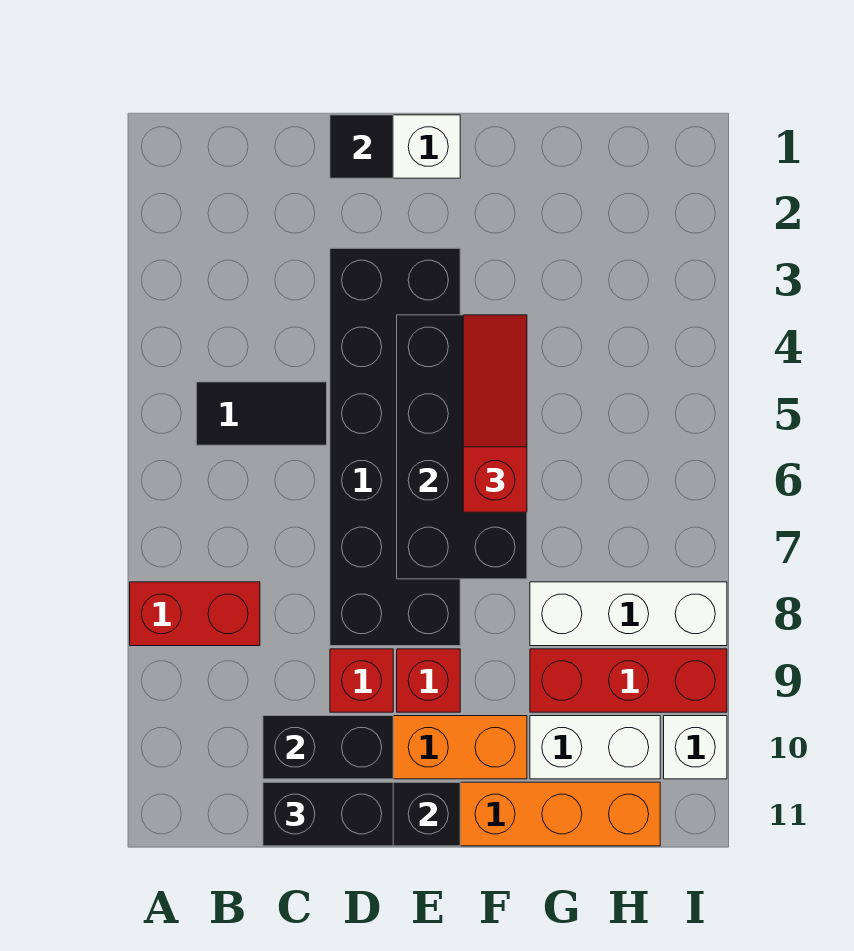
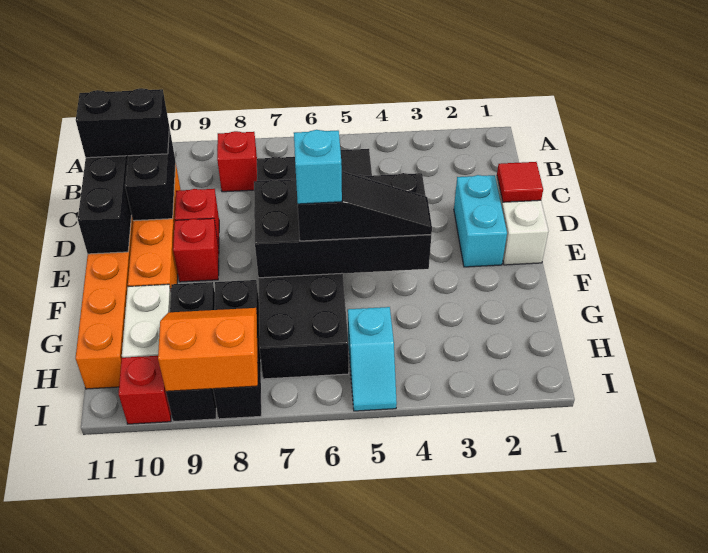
red 1x2 brick [130,582,260,646] -> red 1x1 brick [217,131,257,192]
black 1x2 brick [263,782,393,846] -> black 1x2 brick turned to [76,88,169,158]
black 1x1 tile [330,115,393,178] -> red 1x1 tile [497,162,543,202]
none -> cyan 1x2 brick [454,175,507,267]
black 2x6 brick [330,248,460,646] -> black 2x6 brick turned to [257,157,349,379]
red 1x3 slope [463,315,527,512] -> black 1x3 slope [298,171,432,241]
none -> cyan 1x1 brick [294,130,342,204]
white 1x3 brick [530,582,727,646] -> black 1x3 brick [213,280,261,419]
red 1x3 brick [530,649,727,712] -> black 1x3 brick [166,282,216,422]
none -> cyan 1x2 slope [348,307,397,411]
none -> orange 2x2 slope [158,308,258,391]
white 1x1 brick [664,716,727,779] -> red 1x1 brick [119,356,171,424]

